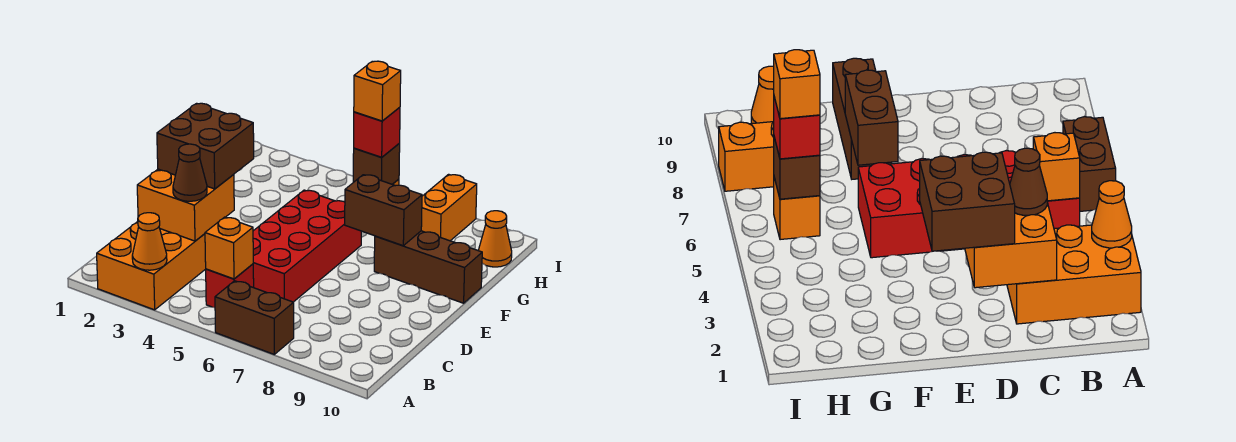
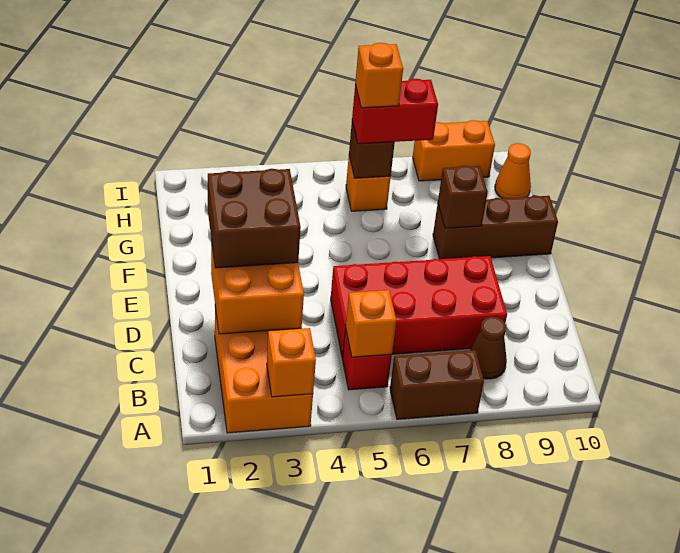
orange 1x1 cone [132,213,167,270] -> orange 1x1 brick [267,328,316,397]
brown 1x1 cone [173,144,207,201] -> brown 1x1 cone moved to [470,317,507,379]
red 2x4 brick [253,190,361,302] -> red 2x4 brick turned to [331,256,507,358]
brown 1x2 brick [345,175,422,246] -> brown 1x1 brick [438,166,488,228]
red 1x1 brick [354,107,400,157] -> red 1x2 brick [352,79,438,144]
orange 1x2 brick [421,174,477,241] -> orange 1x2 brick turned to [413,120,495,181]

